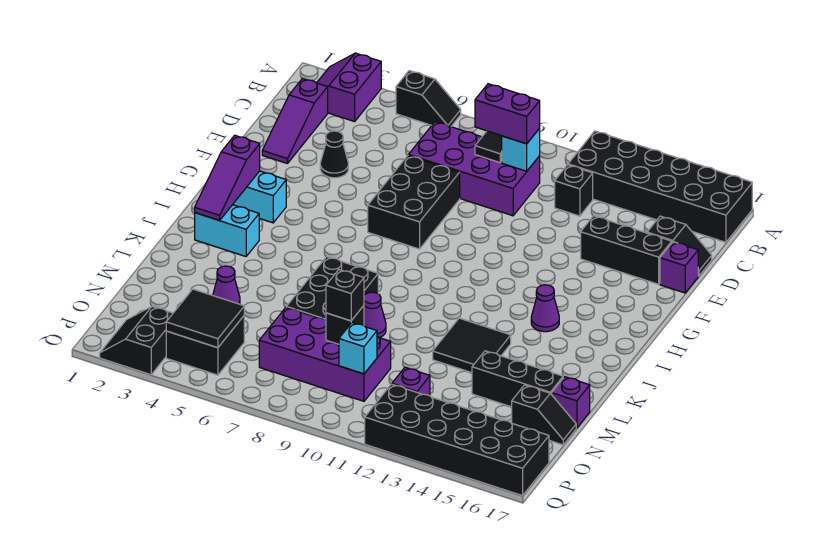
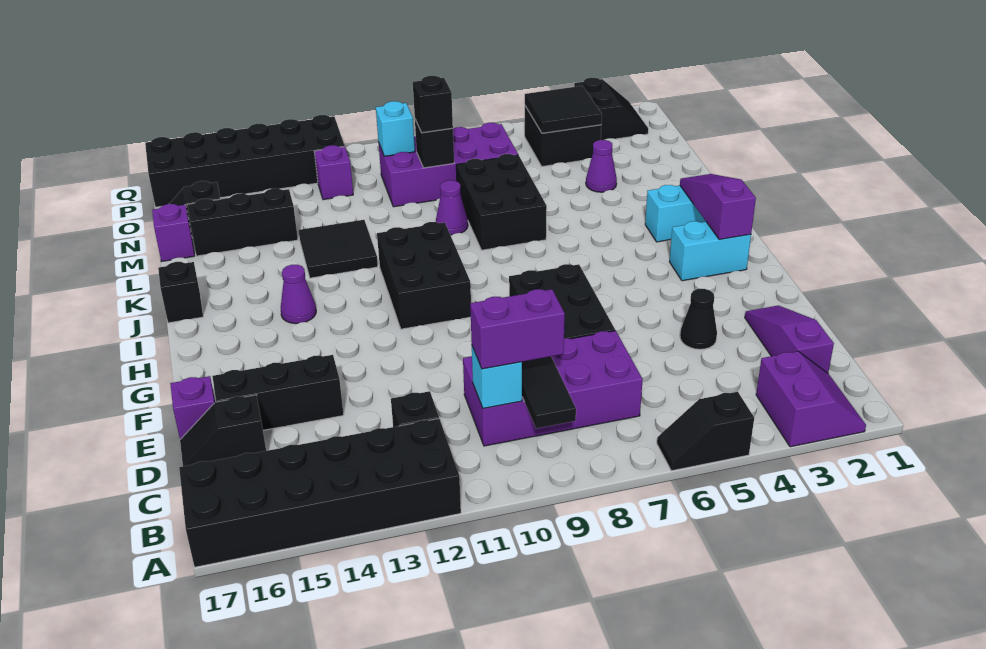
none -> black 2x3 brick [377,222,471,329]
none -> black 1x1 brick [158,262,203,323]

